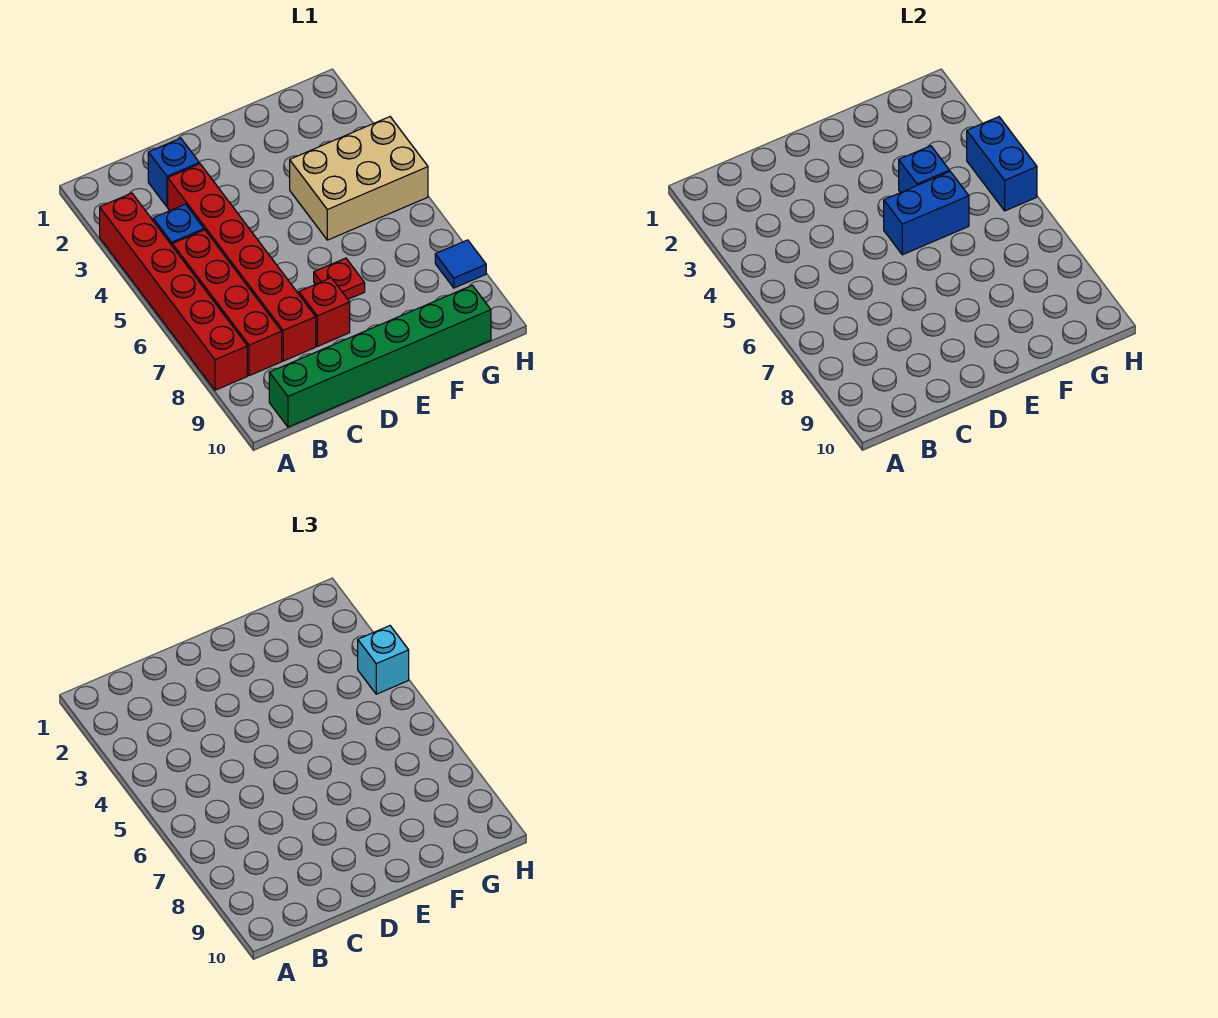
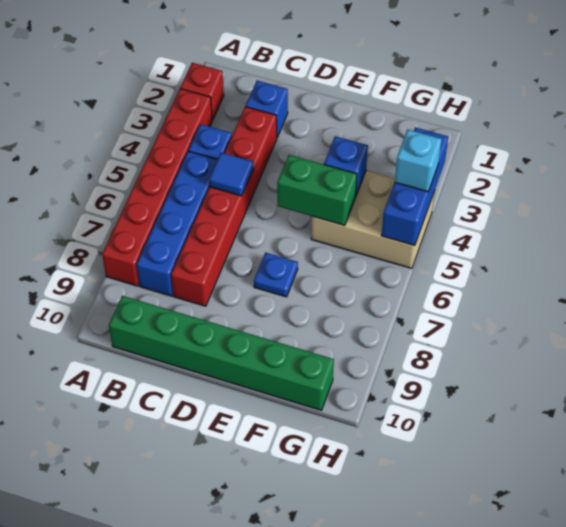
red 1x4 brick [172,230,282,376] -> blue 1x4 brick [137,151,217,296]
red 1x1 brick [299,278,350,346] -> red 1x1 brick moved to [180,63,224,120]
blue 1x2 brick [884,172,969,255] -> green 1x2 brick [277,155,357,226]
red 1x1 plate [314,258,365,299] -> blue 1x1 plate [254,253,298,297]
blue 1x2 brick [967,117,1037,211] -> blue 1x3 brick [381,127,448,246]
blue 1x1 tile [435,240,486,288] -> blue 1x1 tile moved to [209,153,253,196]

